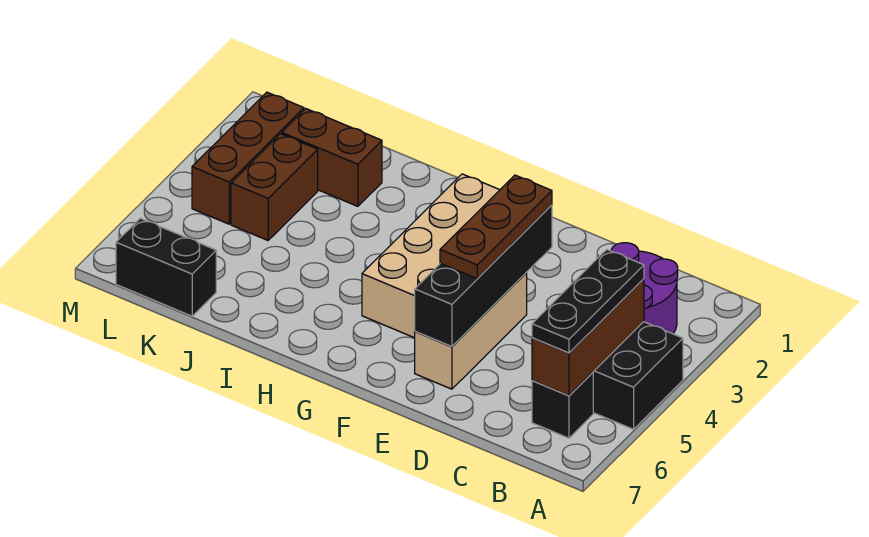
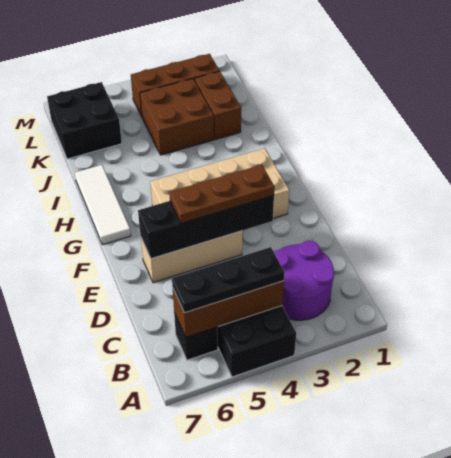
none -> white 1x3 tile [75,165,131,245]
brown 1x2 brick [231,134,318,240] -> brown 2x2 brick [140,79,214,155]
black 1x2 brick [116,218,216,316] -> black 2x2 brick [47,82,122,159]

